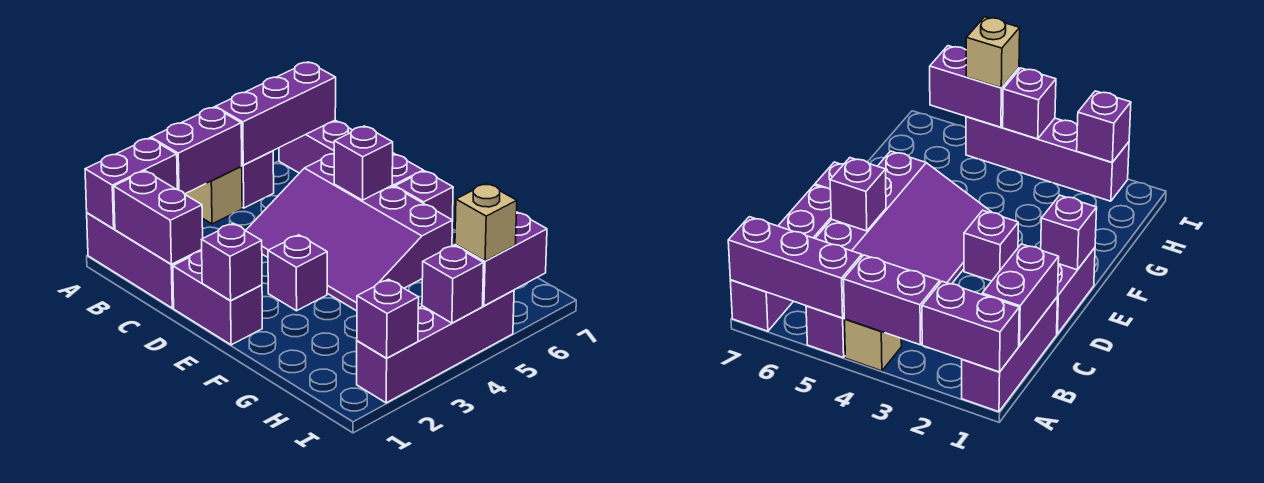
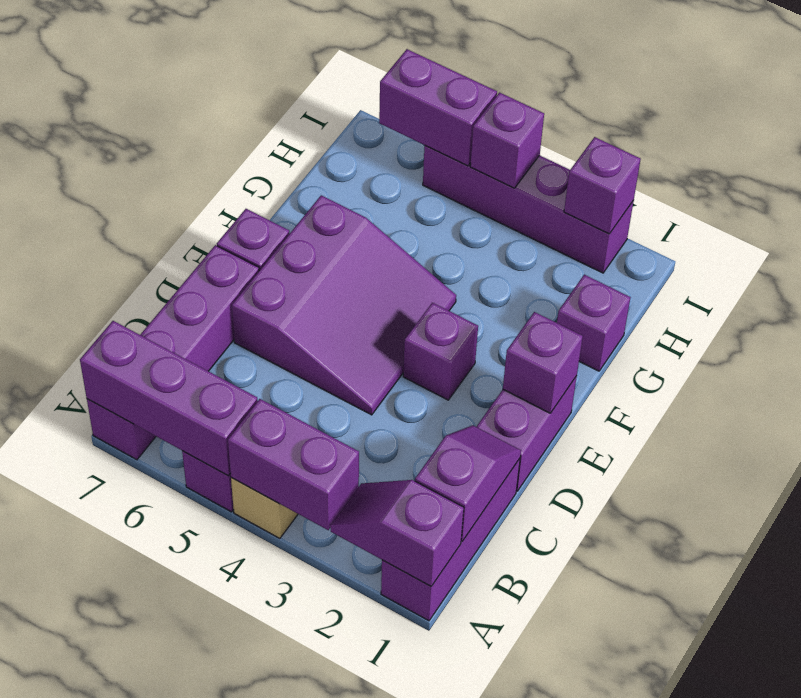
purple 1x2 brick [85,138,177,229] -> purple 1x2 slope [331,480,464,586]
purple 1x2 brick [114,171,203,264] -> purple 1x2 slope [415,425,521,541]
purple 3x4 slope [246,154,453,311] -> purple 3x3 slope [232,195,456,415]
purple 1x1 brick [334,126,393,200] -> purple 1x1 brick moved to [557,275,631,371]
tan 1x1 brick [455,183,517,261] -> none

